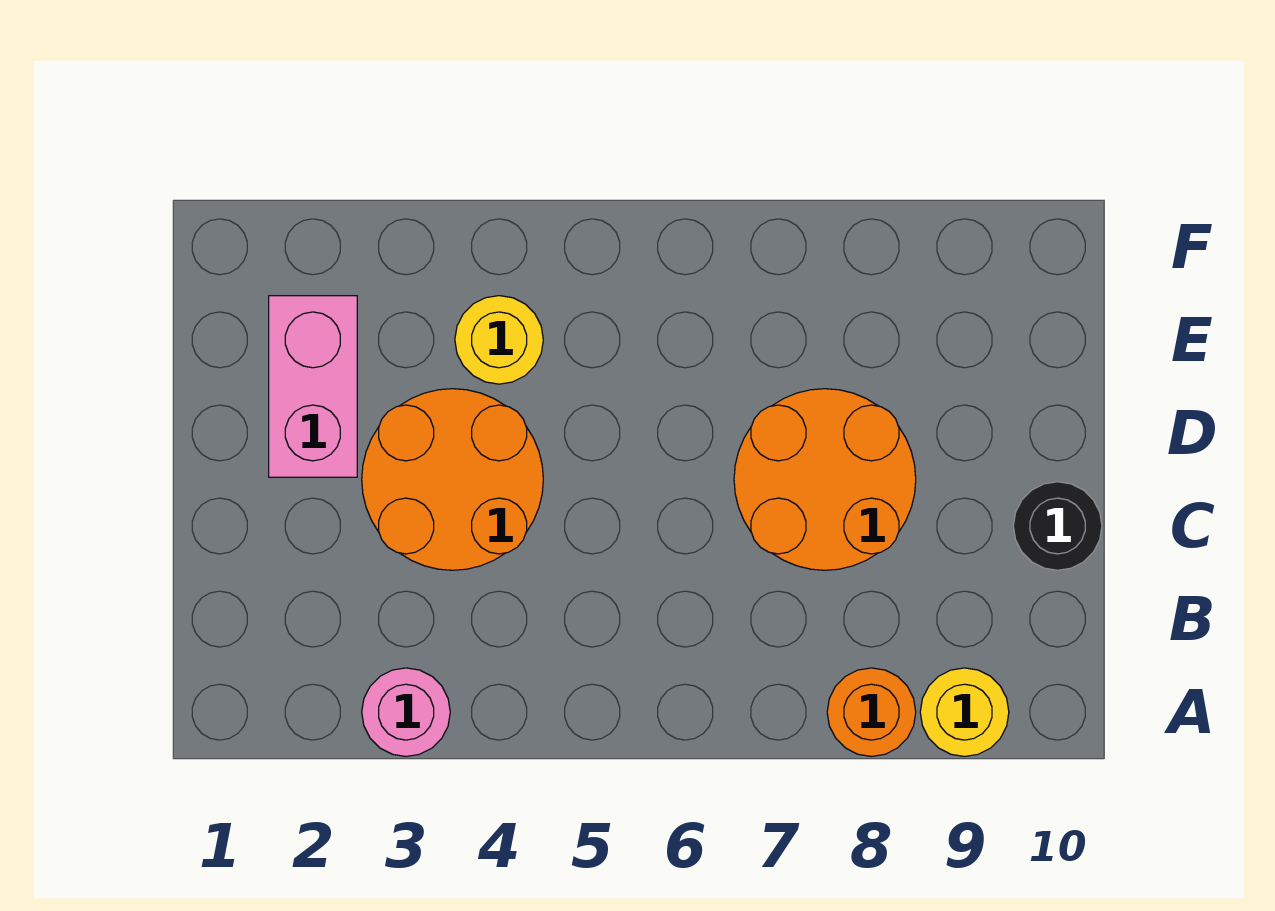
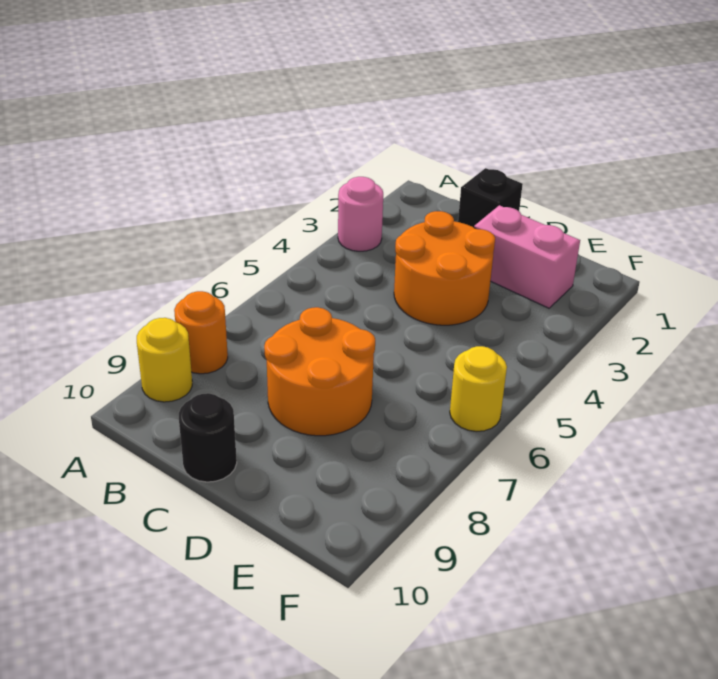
none -> black 1x1 brick [458,168,523,227]
yellow 1x1 round brick [455,296,543,384] -> yellow 1x1 round brick moved to [450,346,507,431]

